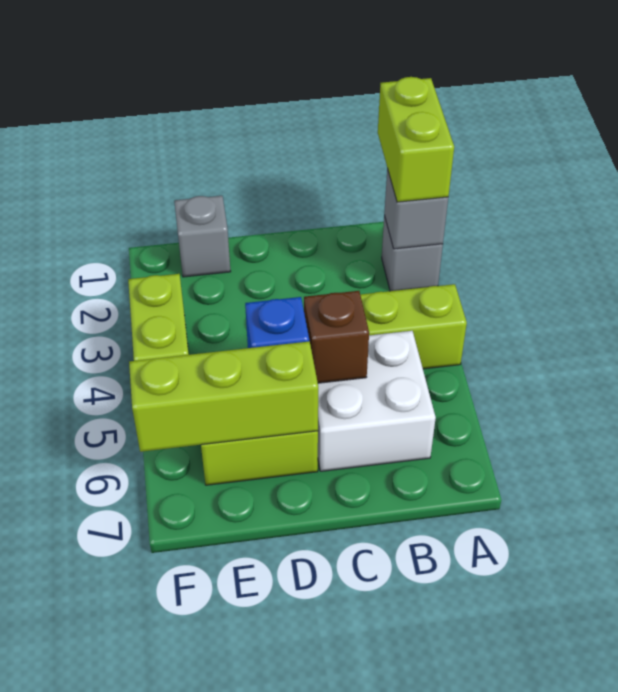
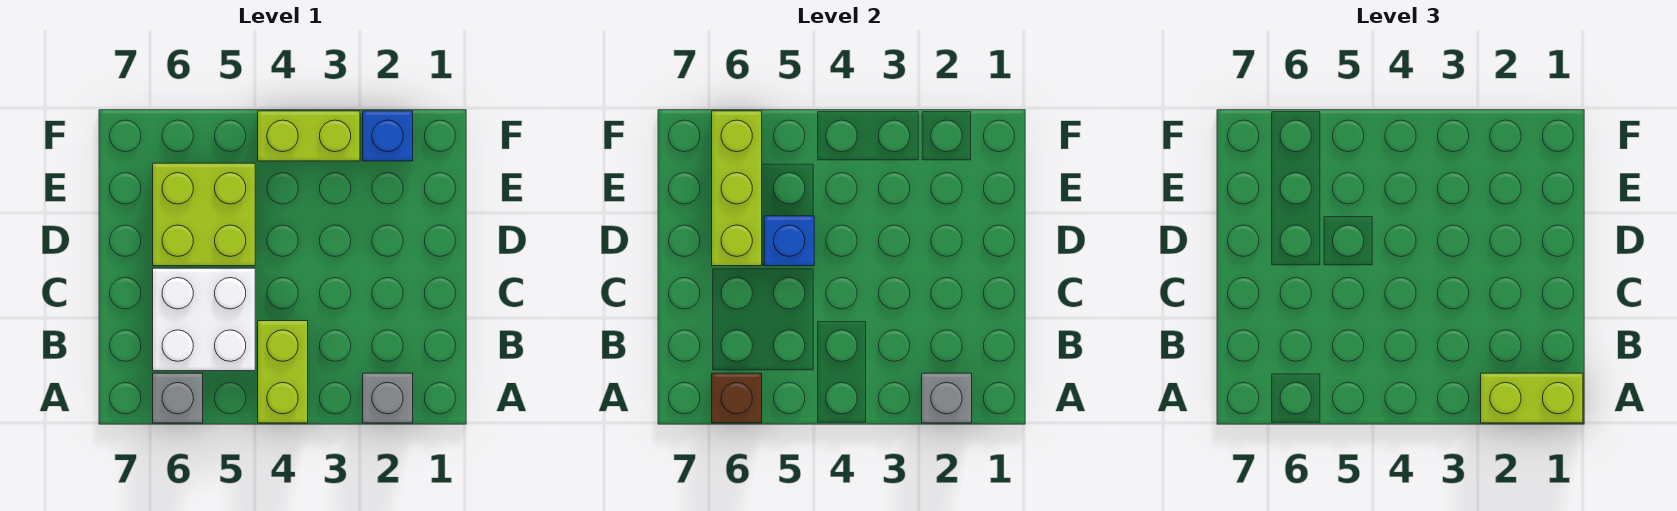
brown 1x1 brick [304,291,369,383] -> brown 1x1 brick moved to [712,373,762,423]
grey 1x1 brick [174,196,231,277] -> grey 1x1 brick moved to [153,373,203,423]
none -> blue 1x1 brick [363,111,413,161]

